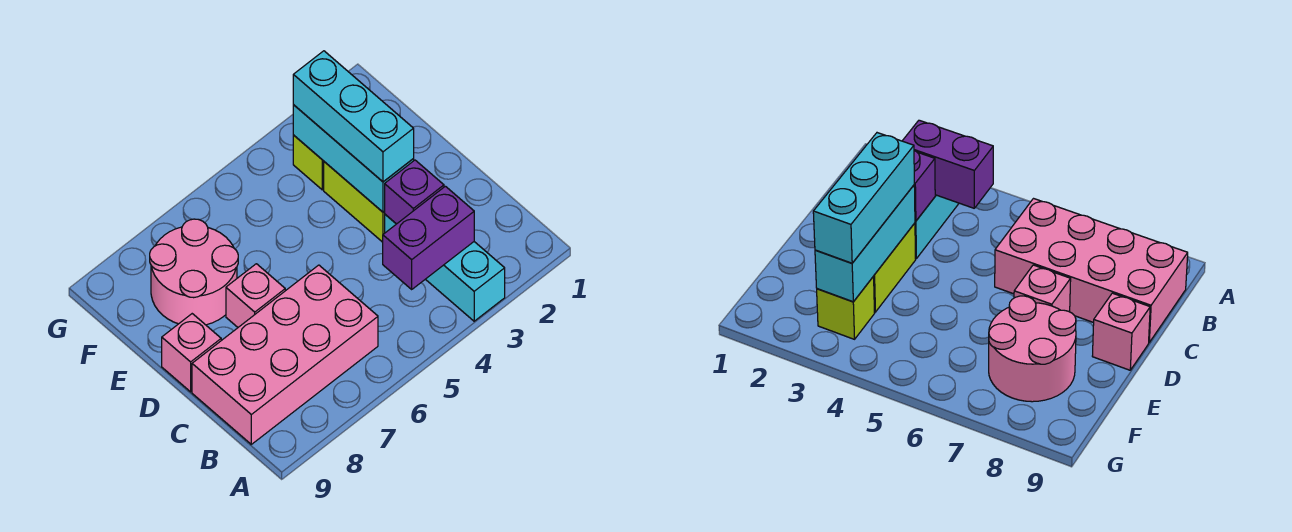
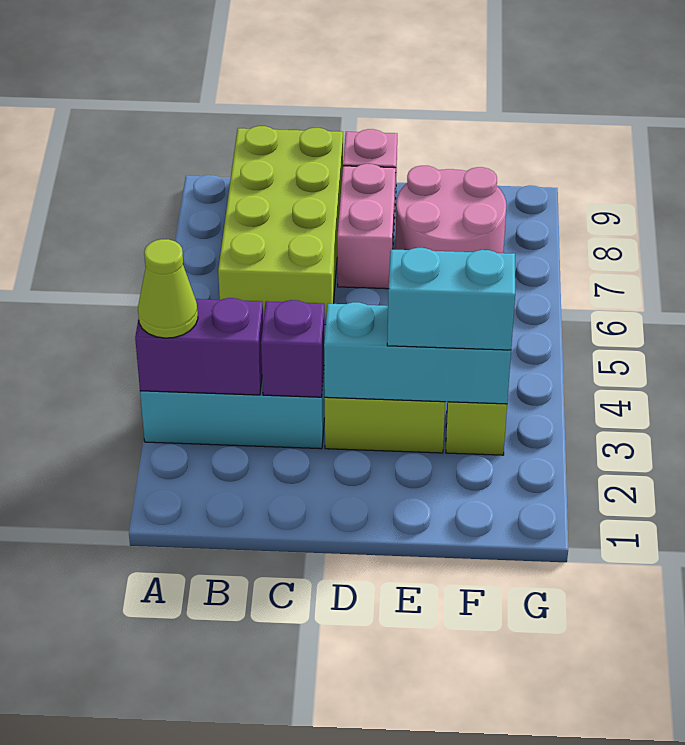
none -> lime 1x1 cone [138,239,198,338]
purple 1x2 brick [383,186,474,289] -> purple 1x2 brick turned to [135,298,263,395]
pink 2x4 brick [192,265,378,444] -> lime 2x4 brick [218,126,343,325]
cyan 1x3 brick [293,51,414,182] -> cyan 1x2 brick [387,248,515,350]
pink 1x1 brick [226,264,285,327] -> pink 1x2 brick [337,164,396,289]

